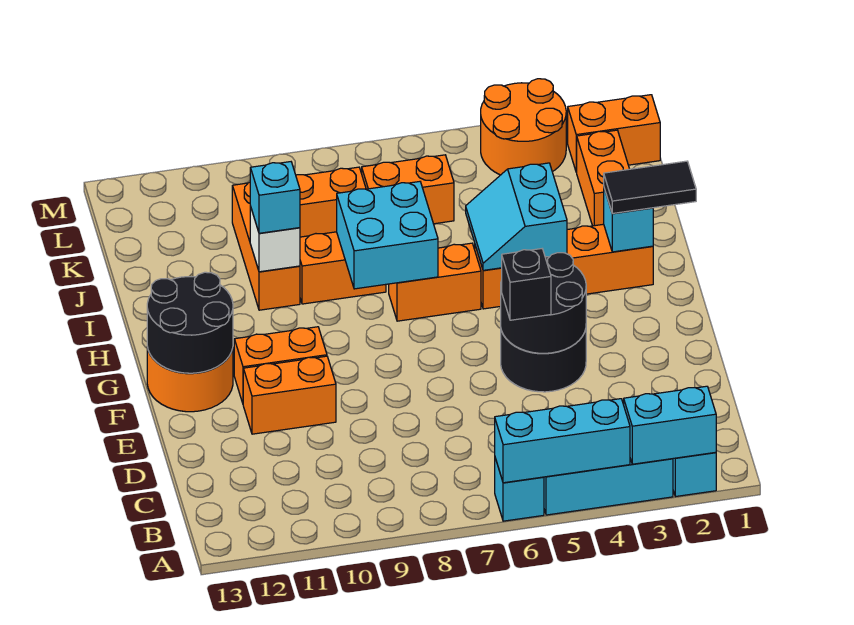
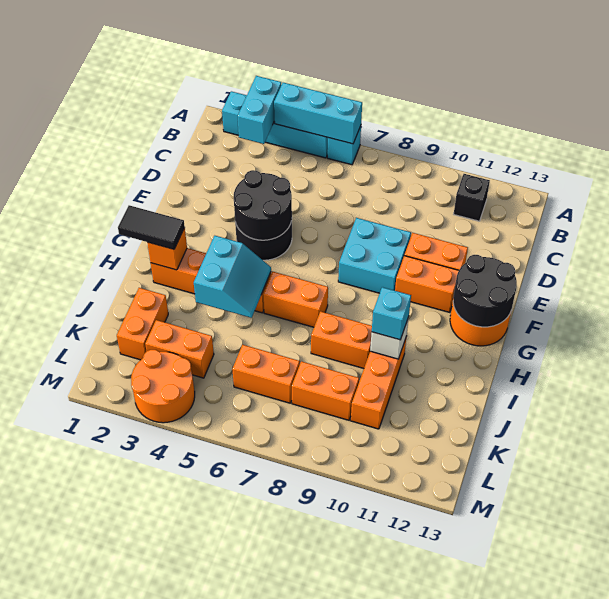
cyan 1x2 brick [624,386,716,464] -> cyan 1x2 brick turned to [238,76,281,144]
black 1x1 brick [502,249,551,320] -> black 1x1 brick moved to [454,174,490,221]
cyan 1x1 brick [604,189,653,252] -> orange 1x1 brick [147,228,187,270]
cyan 2x2 brick [337,182,438,289] -> cyan 2x2 brick moved to [338,218,411,293]
orange 1x2 brick [568,95,660,172] -> orange 1x2 brick moved to [145,320,214,378]

